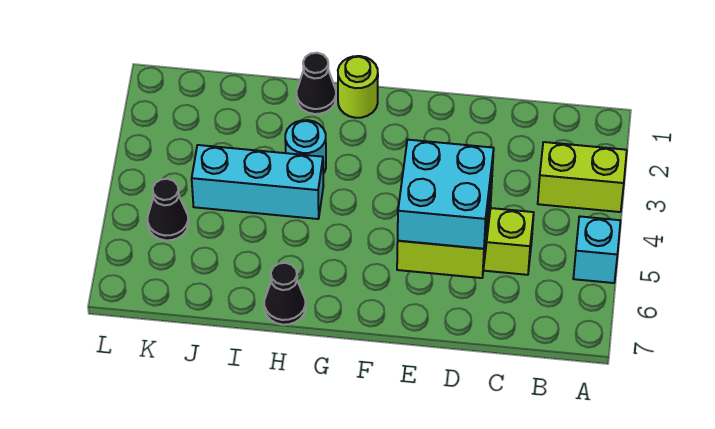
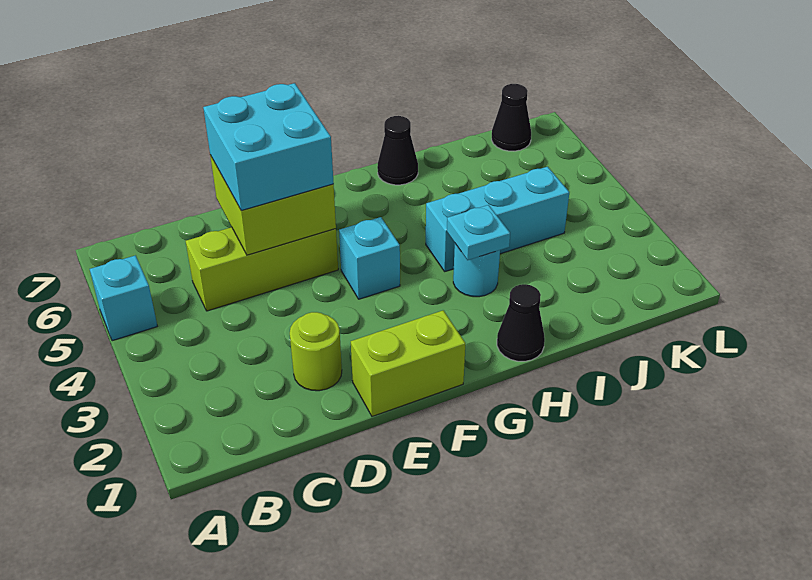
lime 1x2 brick [538,142,627,212] -> lime 1x2 brick moved to [351,310,465,416]
none -> cyan 1x1 brick [339,217,400,299]
lime 1x1 round brick [338,56,378,118] -> lime 1x1 round brick moved to [290,312,342,391]
none -> cyan 1x1 plate [447,205,510,260]
black 1x1 cone [148,179,188,240] -> black 1x1 cone moved to [492,84,531,151]

